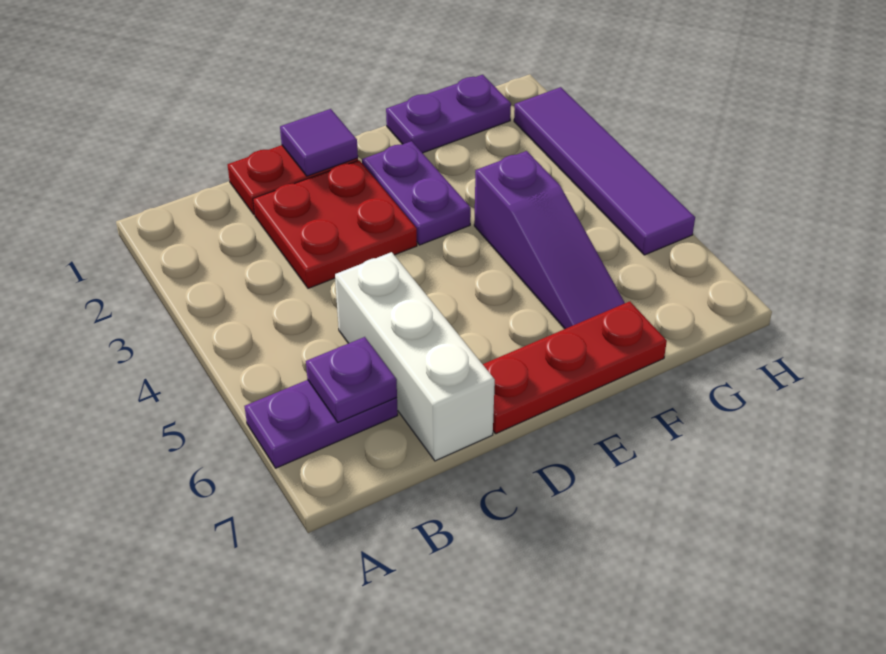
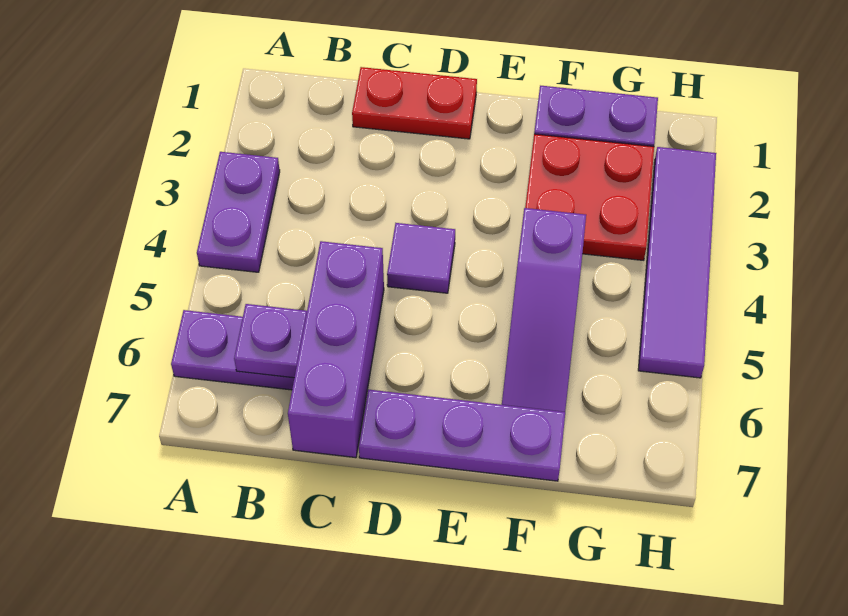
red 2x2 plate [253,160,417,288] -> red 2x2 plate moved to [525,134,654,260]
white 1x3 brick [335,252,495,461] -> purple 1x3 brick [288,241,384,458]
purple 1x1 tile [280,109,358,176] -> purple 1x1 tile moved to [387,223,455,293]
red 1x3 plate [483,301,667,434] -> purple 1x3 plate [359,389,565,481]
purple 1x2 plate [362,141,471,245] -> purple 1x2 plate moved to [197,152,280,272]

